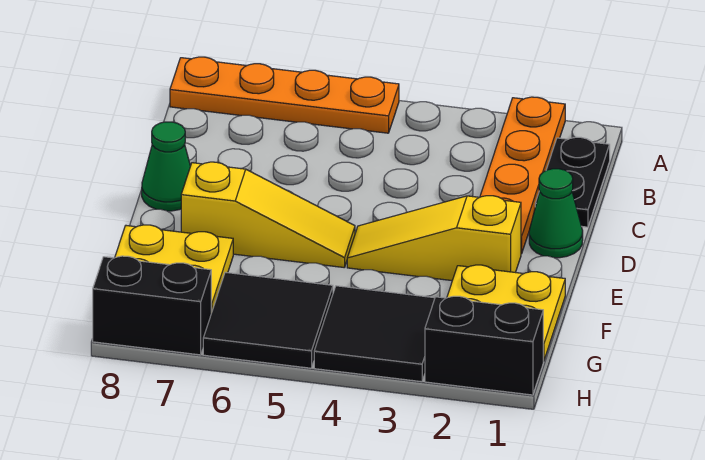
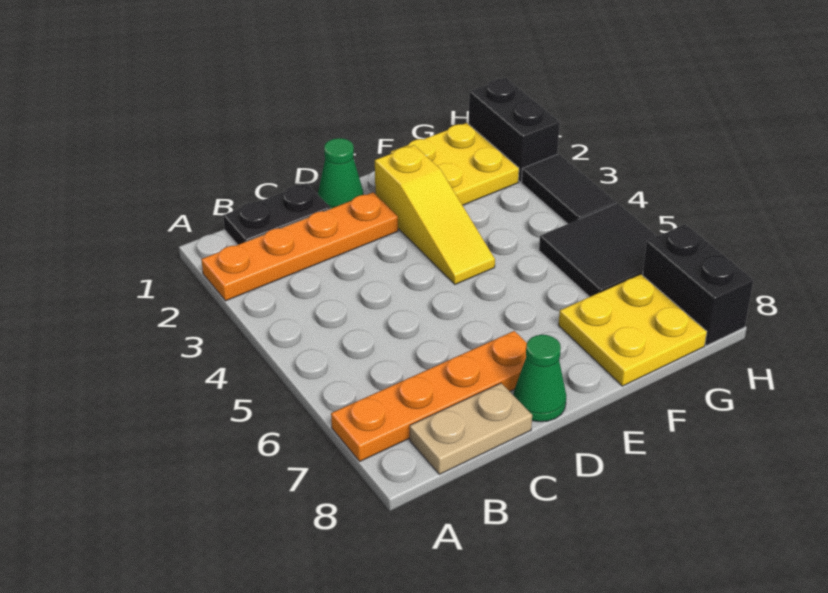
orange 1x4 plate [170,57,399,133] -> orange 1x4 plate turned to [331,331,527,461]
none -> tan 1x2 plate [410,383,532,474]
yellow 1x3 slope [181,162,355,267] -> none
black 2x2 tile [314,286,435,382] -> black 1x2 tile [521,154,616,224]

